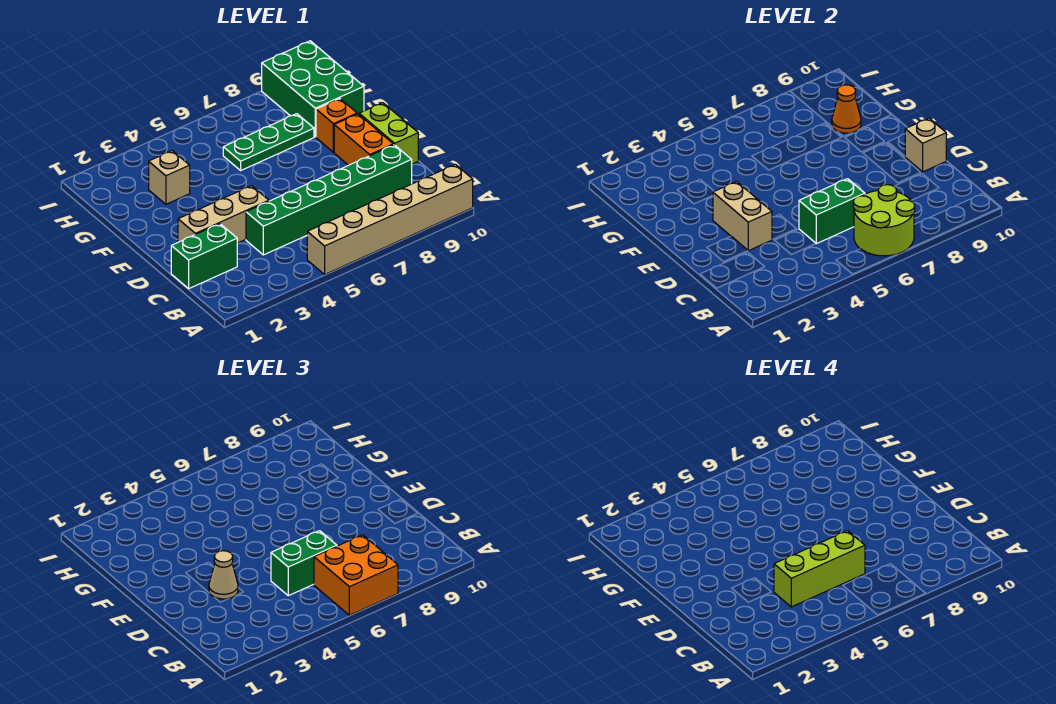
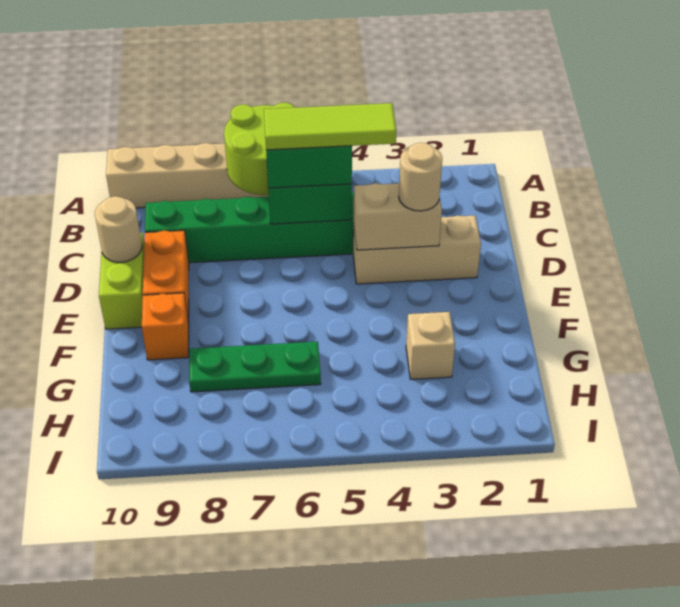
orange 2x2 brick [314,535,398,615] -> none
green 1x2 brick [171,224,237,289] -> none
lime 1x3 brick [774,531,865,607] -> lime 1x3 tile [264,103,396,150]
tan 1x2 brick [713,182,772,251] -> tan 1x2 brick turned to [354,183,442,250]
tan 1x1 cone [209,551,238,599] -> tan 1x1 round brick [399,143,442,211]
tan 1x1 brick [905,118,946,172] -> tan 1x1 round brick [95,196,142,262]
green 2x3 brick [262,41,364,137] -> none
orange 1x1 cone [832,85,861,133] -> none

